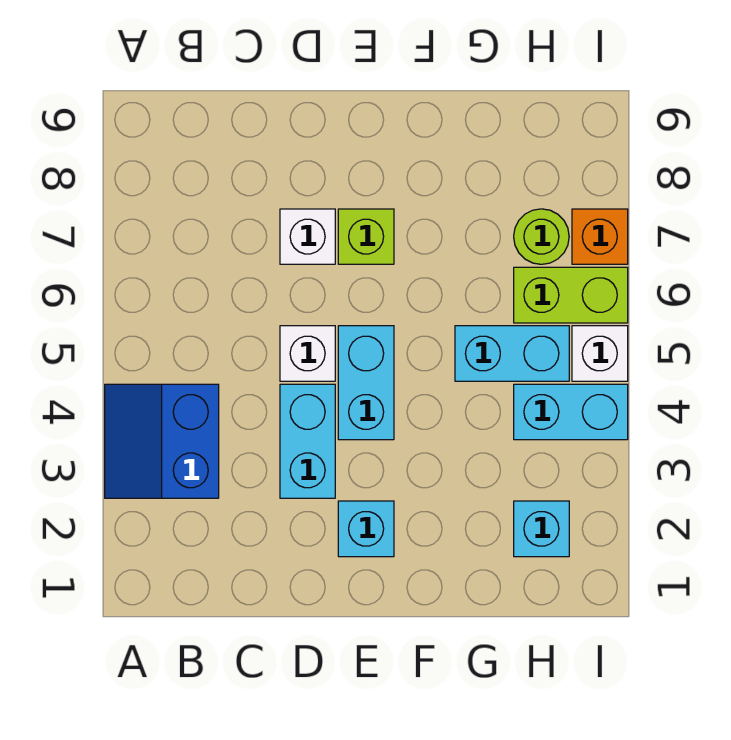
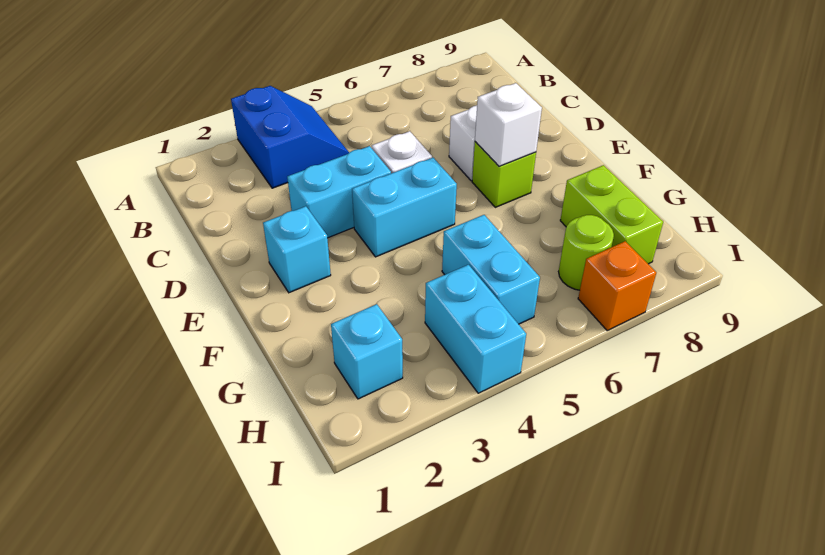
blue 2x2 slope [105,384,219,498] -> blue 2x2 slope turned to [231,86,349,188]
lime 1x2 brick [514,267,628,323] -> lime 1x2 brick moved to [560,165,663,264]
white 1x1 brick [572,326,628,381] -> white 1x1 brick moved to [475,83,542,167]

